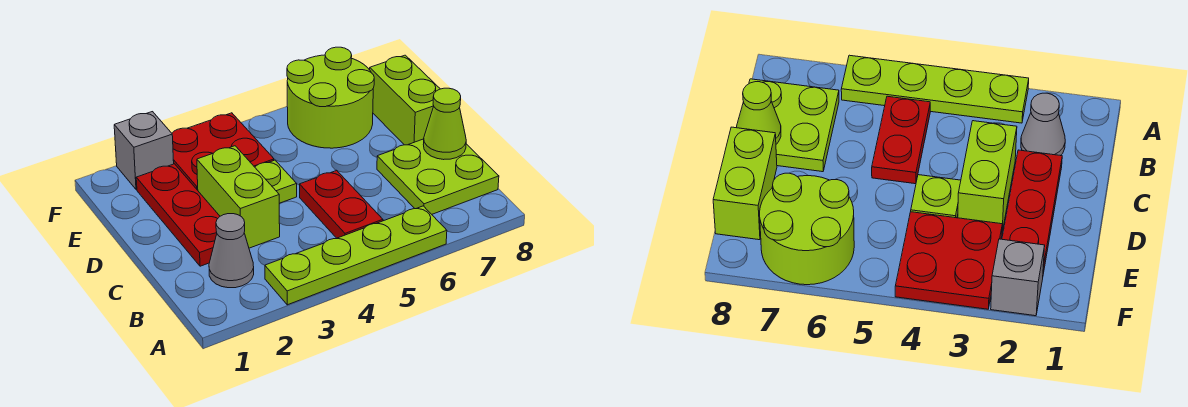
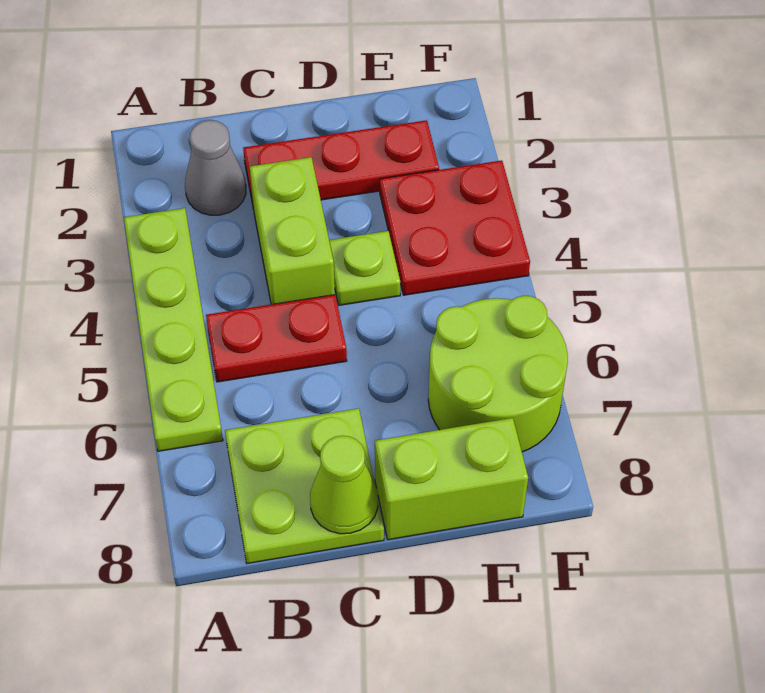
lime 1x2 brick [197,146,280,248] -> lime 1x2 brick turned to [250,157,335,304]
grey 1x1 brick [114,112,174,190] -> none

